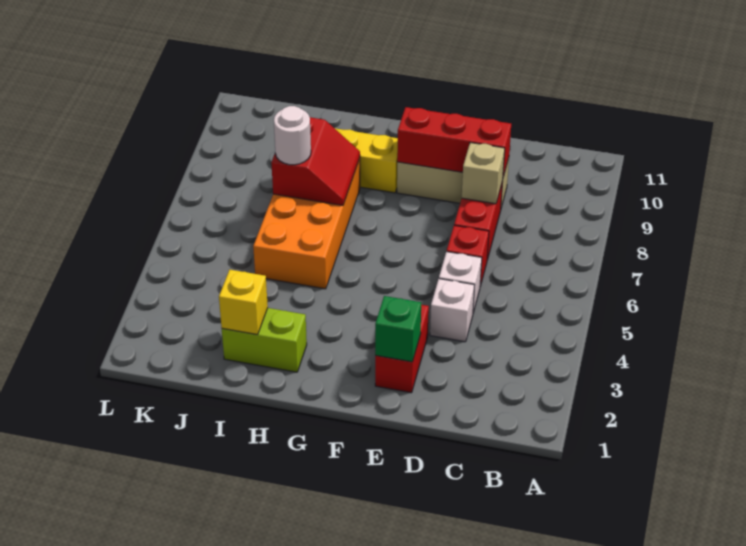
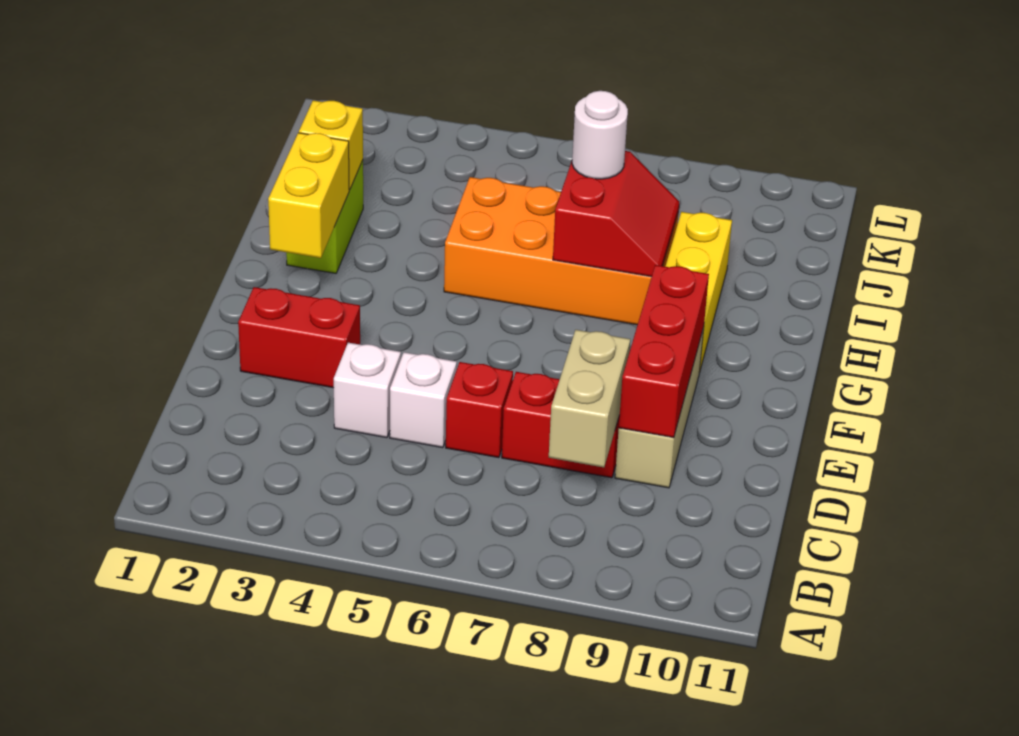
tan 1x1 brick [462,143,505,204] -> tan 1x2 brick [549,330,630,467]
green 1x1 brick [375,296,421,362] -> none
none -> yellow 1x2 brick [268,133,349,258]
red 2x2 slope [271,117,360,205] -> red 2x2 slope turned to [553,151,679,277]

